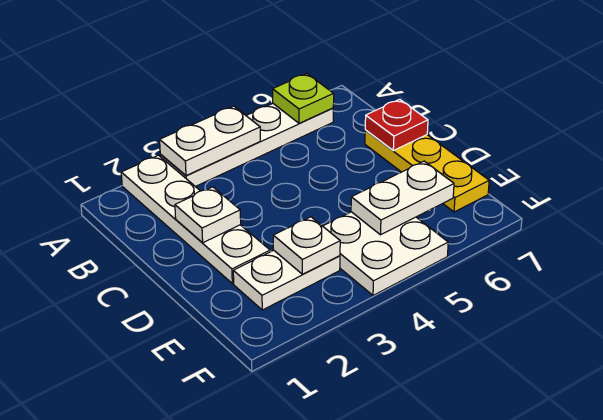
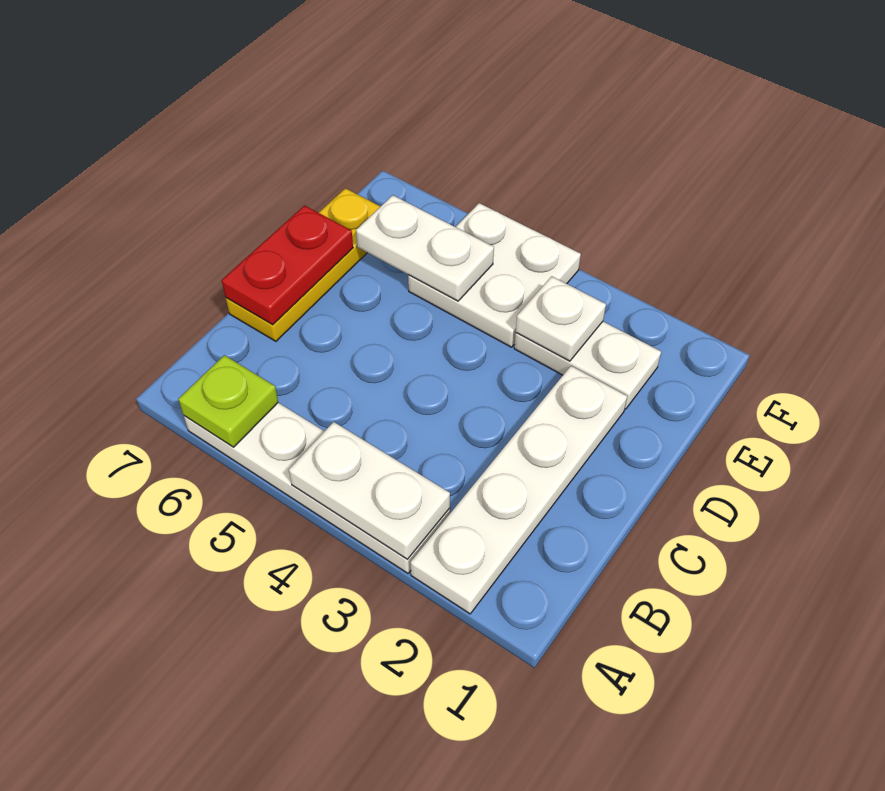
white 1x1 plate [175,187,241,243] -> none
red 1x1 plate [365,99,428,151] -> red 1x2 plate [222,206,353,325]

